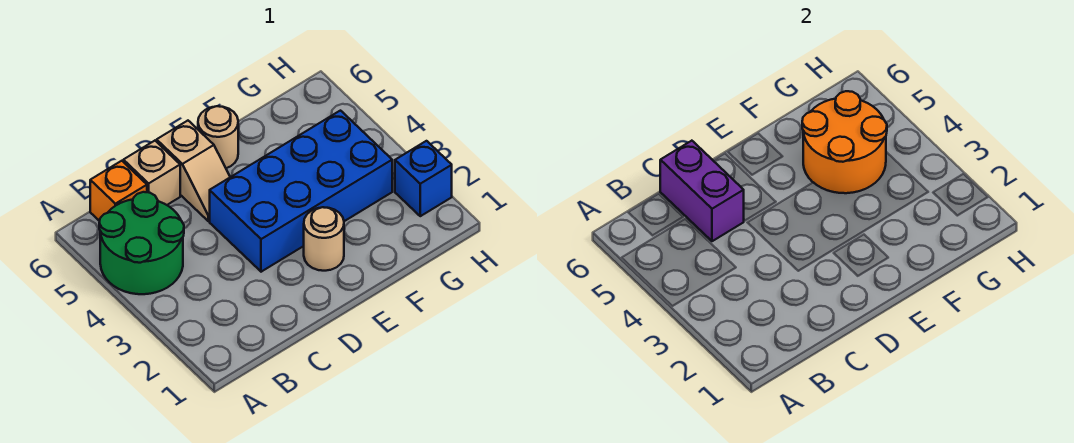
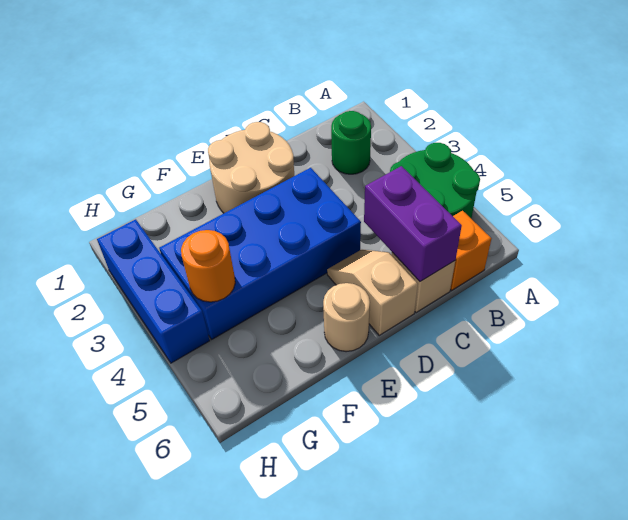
none -> green 1x1 round brick [331,111,371,174]
tan 1x1 round brick [304,207,344,271] -> tan 2x2 round brick [208,122,294,213]
orange 2x2 round brick [802,91,887,193] -> orange 1x1 round brick [181,230,235,302]
blue 1x1 brick [395,141,452,216] -> blue 1x3 brick [97,219,210,363]

